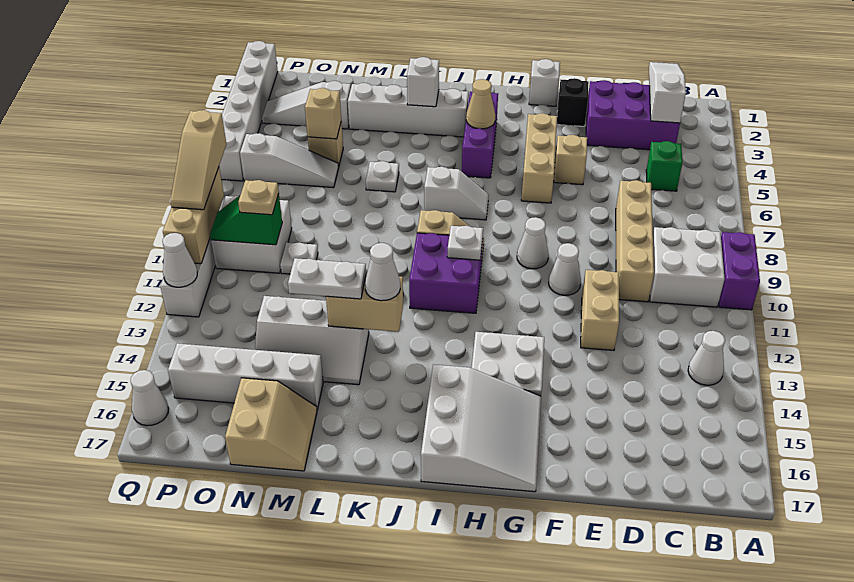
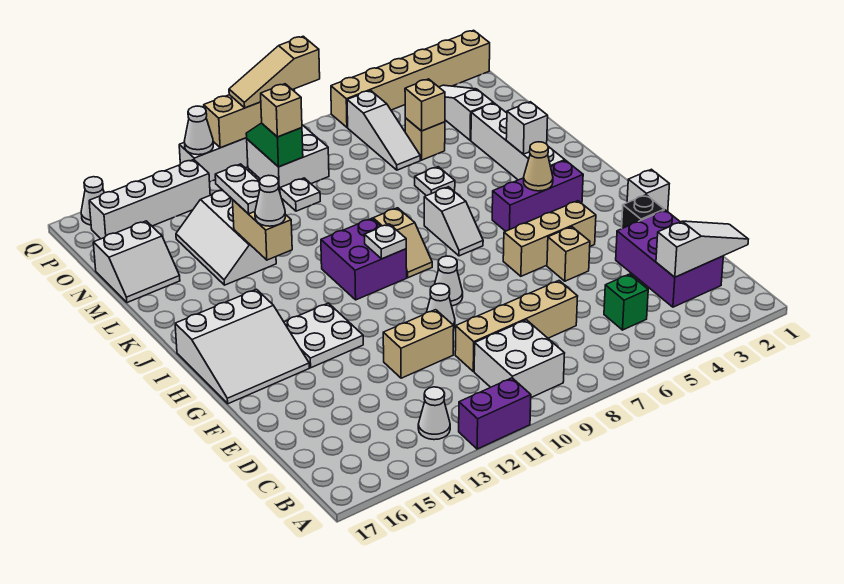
purple 1x2 brick [719,232,760,310] -> purple 1x2 brick moved to [459,378,531,449]
white 1x4 brick [168,343,323,410] -> white 1x4 brick turned to [89,160,210,239]
tan 2x2 slope [225,378,317,471] -> white 2x2 slope [93,221,180,303]
tan 1x1 plate [238,180,279,215] -> tan 1x1 brick [261,84,302,137]
white 1x6 brick [219,41,278,181] -> tan 1x6 brick [331,30,490,127]

